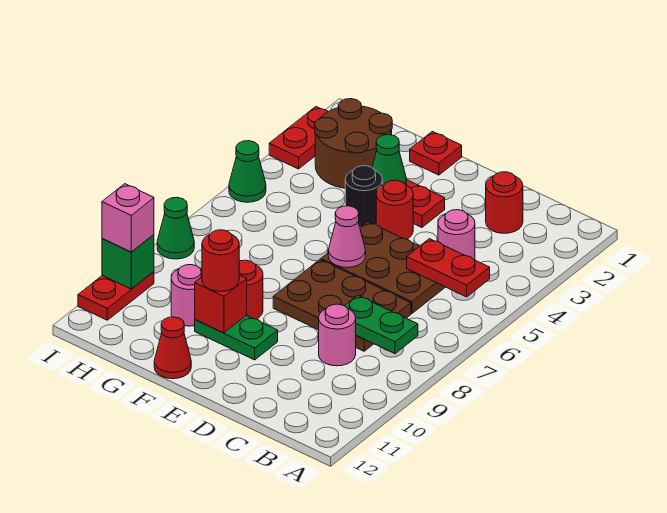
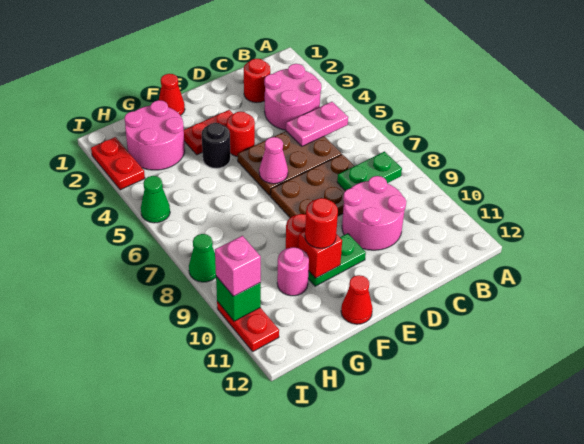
red 1x2 plate [407,239,490,297] -> pink 1x2 plate [286,102,348,146]
pink 1x1 round brick [438,210,475,260] -> pink 2x2 round brick [264,64,321,130]
pink 1x1 round brick [319,304,356,366] -> pink 2x2 round brick [342,176,406,250]
red 1x1 plate [410,131,462,175] -> red 1x1 cone [159,74,185,115]
green 1x1 cone [372,135,406,185] -> none
brown 2x2 round brick [315,99,392,188] -> pink 2x2 round brick [125,100,185,170]

